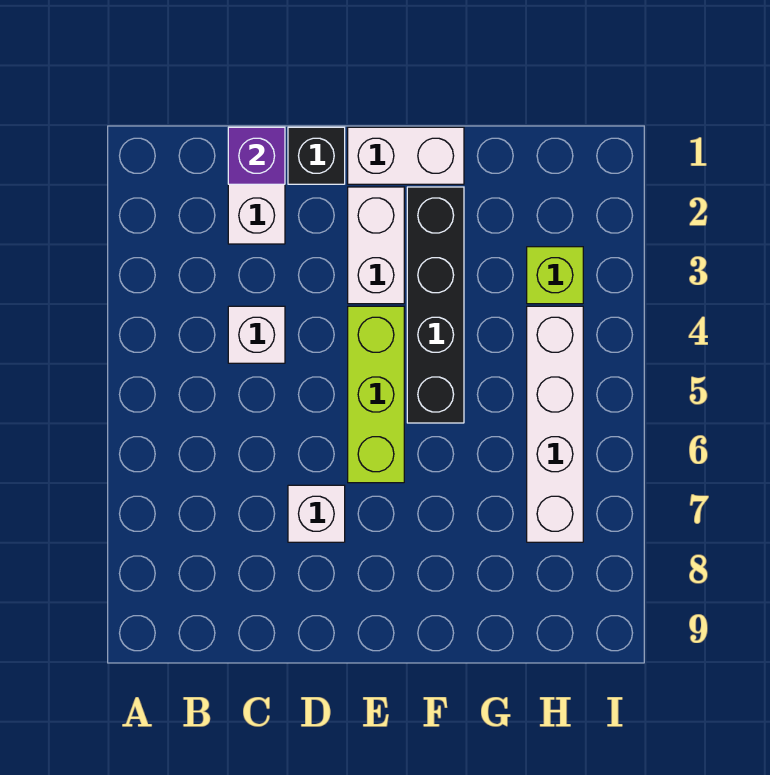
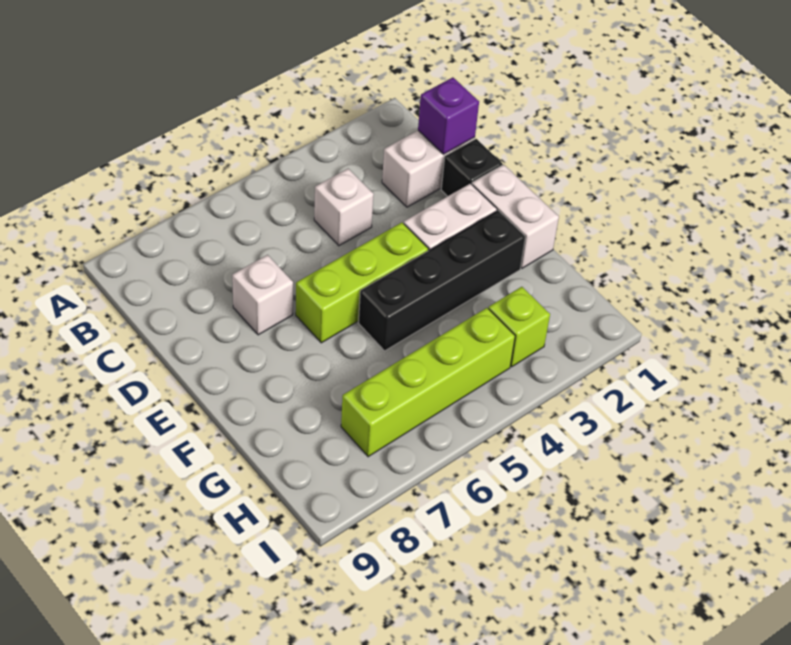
white 1x4 brick [527,306,583,542] -> lime 1x4 brick [341,308,515,457]

